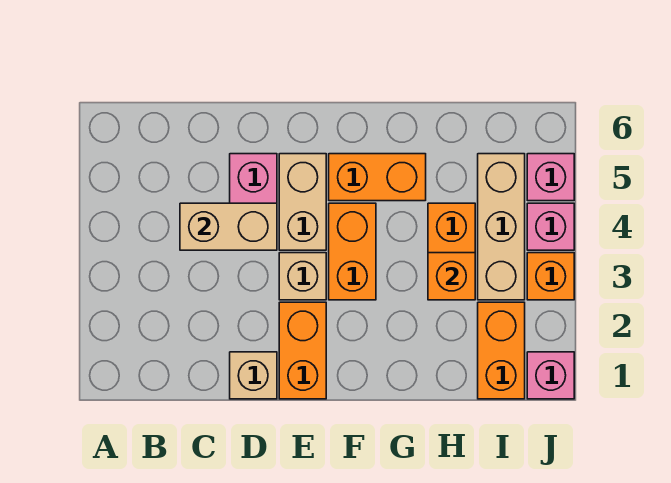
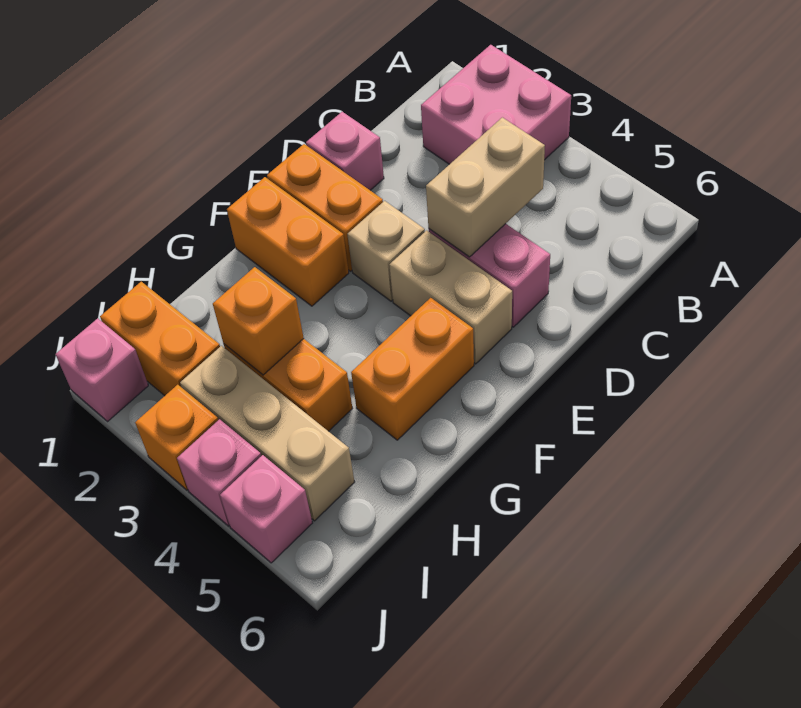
none -> pink 2x2 brick [421,45,571,164]
tan 1x1 brick [230,352,277,399] -> pink 1x1 brick [306,112,384,190]
orange 1x2 brick [329,203,376,300] -> orange 1x2 brick moved to [227,177,349,306]

